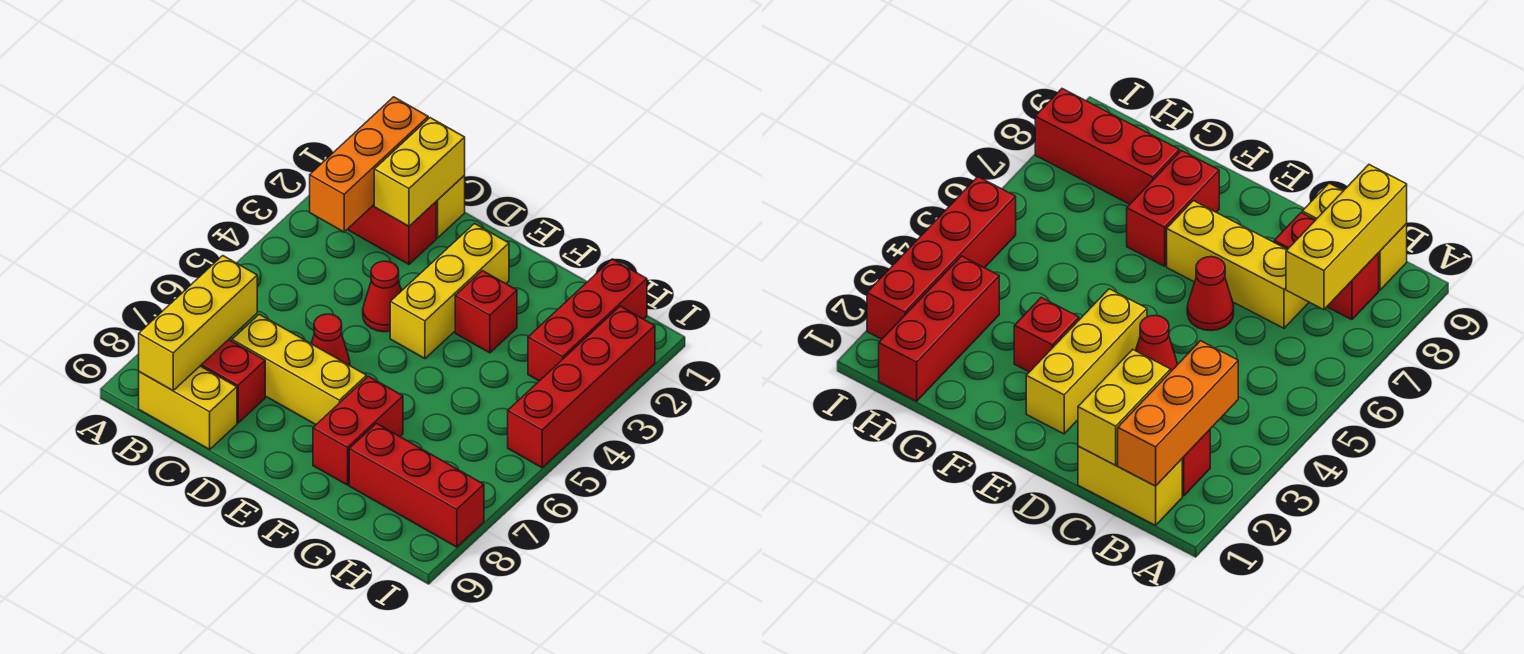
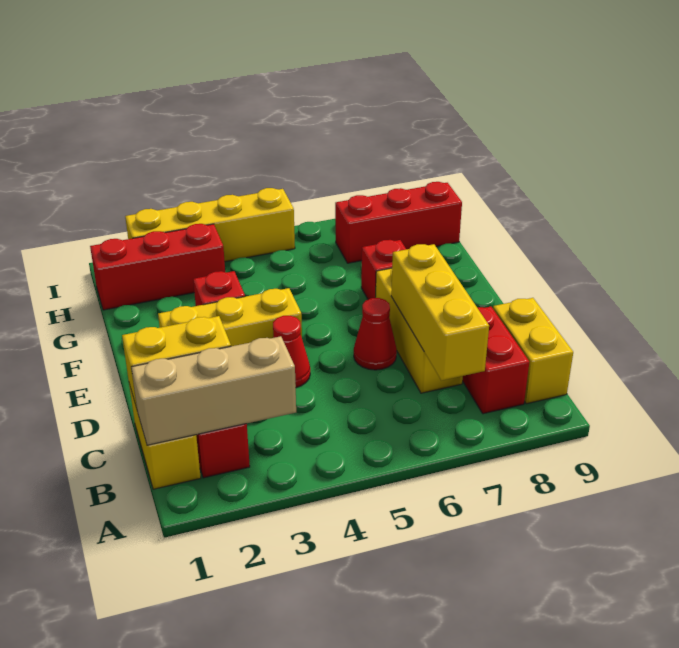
orange 1x3 brick [310,97,428,232] -> tan 1x3 brick [131,336,296,445]
yellow 1x3 brick [139,256,257,391] -> yellow 1x3 brick turned to [391,244,489,381]
red 1x2 brick [313,376,403,485] -> red 1x1 brick [361,240,406,299]
red 1x3 brick [349,424,484,547] -> red 1x3 brick turned to [335,182,462,263]
red 1x4 brick [508,306,655,468] -> yellow 1x4 brick [125,188,295,262]

